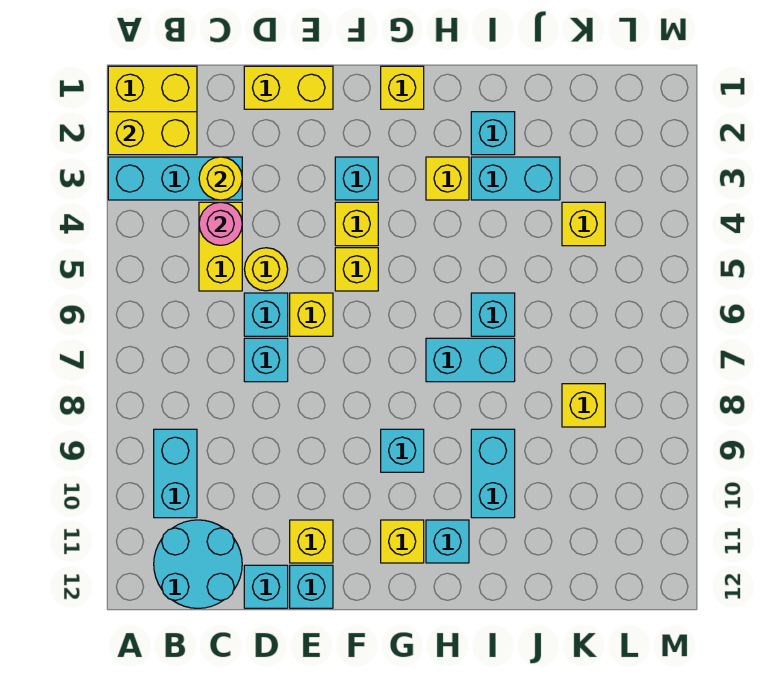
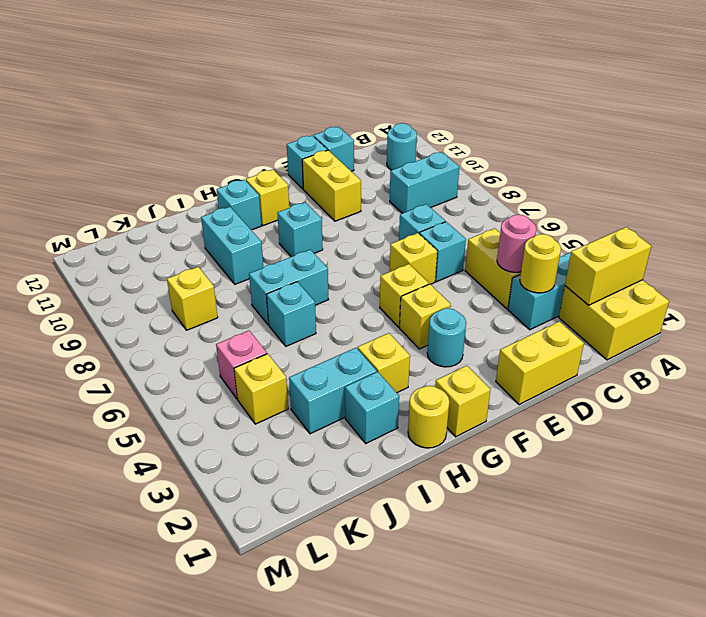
cyan 1x2 brick [154,429,197,518] -> cyan 1x2 brick turned to [390,152,459,213]
cyan 2x2 round brick [154,520,242,608] -> cyan 1x1 round brick [387,123,417,170]
yellow 1x1 round brick [244,248,288,291] -> yellow 1x1 round brick moved to [408,386,449,448]
yellow 1x1 brick [290,520,333,563] -> yellow 1x2 brick [302,150,361,221]
cyan 1x1 brick [335,157,378,200] -> cyan 1x1 round brick [427,308,466,367]
none -> pink 1x1 brick [216,331,267,399]

